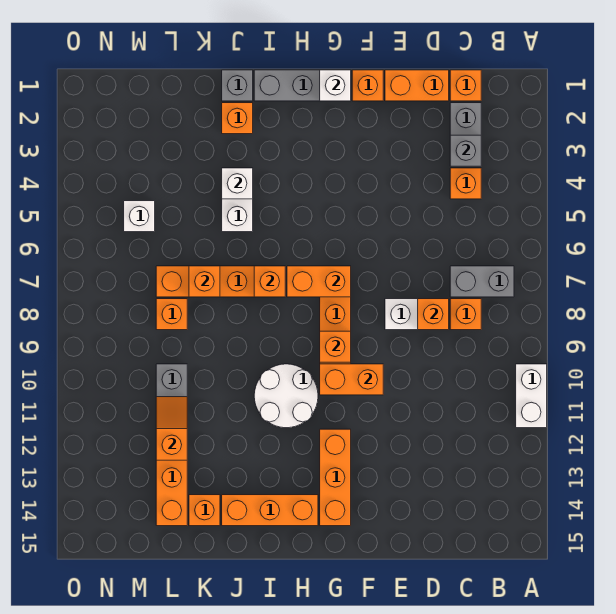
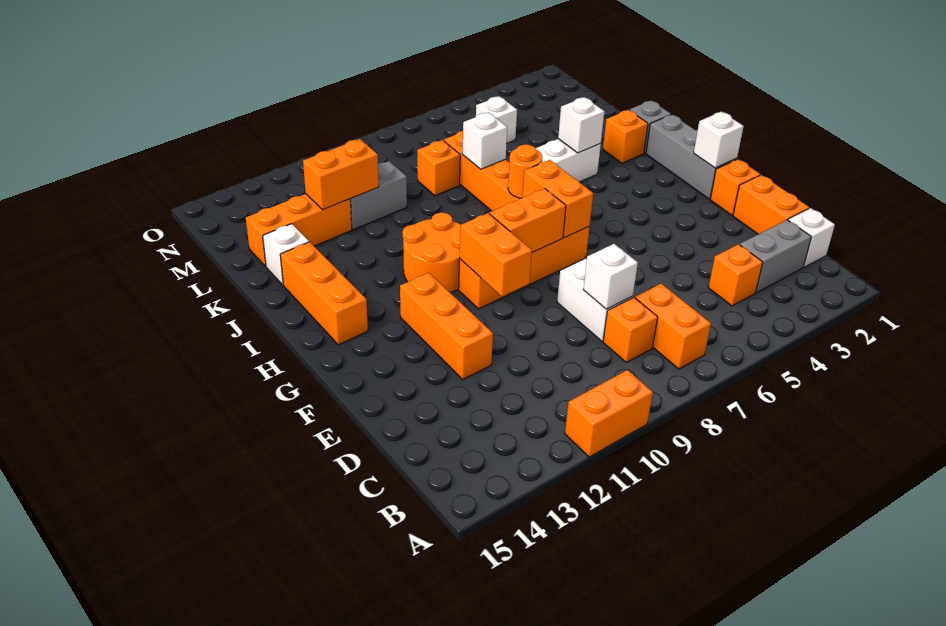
white 1x2 brick [516,364,547,428] -> orange 1x2 brick [565,370,653,457]
grey 1x2 brick [450,266,514,297] -> orange 1x2 brick [635,284,711,369]
orange 1x1 brick [450,70,481,101] -> white 1x1 brick [788,208,835,267]
grey 1x1 brick [450,135,481,166] -> none
orange 1x1 brick [418,299,449,330] -> white 1x1 brick [583,244,638,309]
orange 1x1 brick [320,331,351,362] -> orange 1x2 brick [490,188,566,253]
orange 1x3 brick [320,429,351,526] -> orange 1x3 brick turned to [400,273,493,379]
white 2x2 round brick [254,364,318,428] -> orange 2x2 round brick [403,213,461,292]
orange 1x1 brick [254,266,285,297] -> orange 1x1 round brick [508,145,542,198]
orange 1x1 brick [189,266,220,297] -> white 1x1 brick [462,112,507,169]
orange 1x1 brick [189,495,220,526] -> white 1x1 brick [263,224,309,285]
orange 1x2 slope [156,397,187,460] -> orange 1x2 brick [303,139,379,210]

